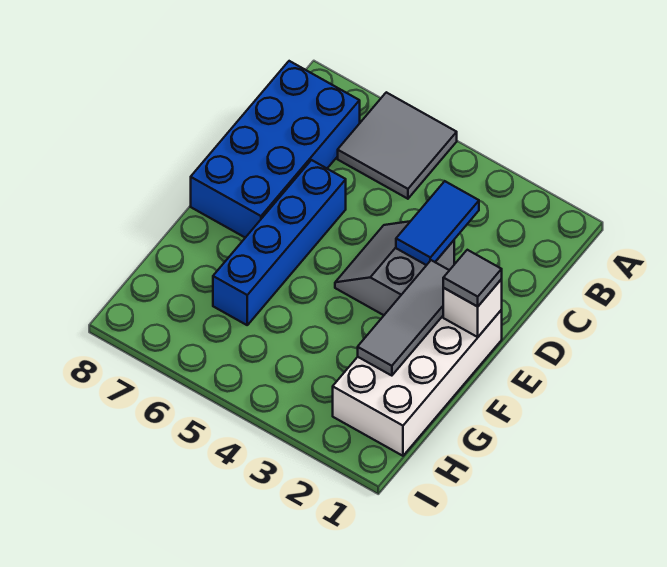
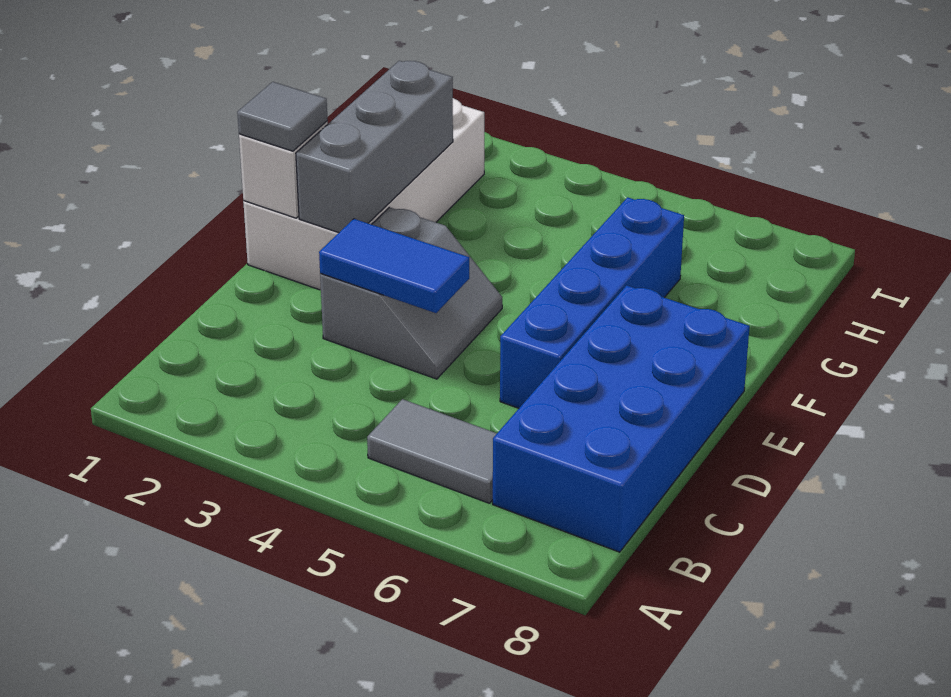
grey 2x2 tile [338,92,457,199] -> grey 1x2 tile [367,399,497,503]
blue 1x2 tile [396,181,479,265] -> blue 1x2 tile turned to [319,219,469,313]
grey 1x3 tile [358,260,449,376] -> grey 1x3 brick [296,61,453,233]

